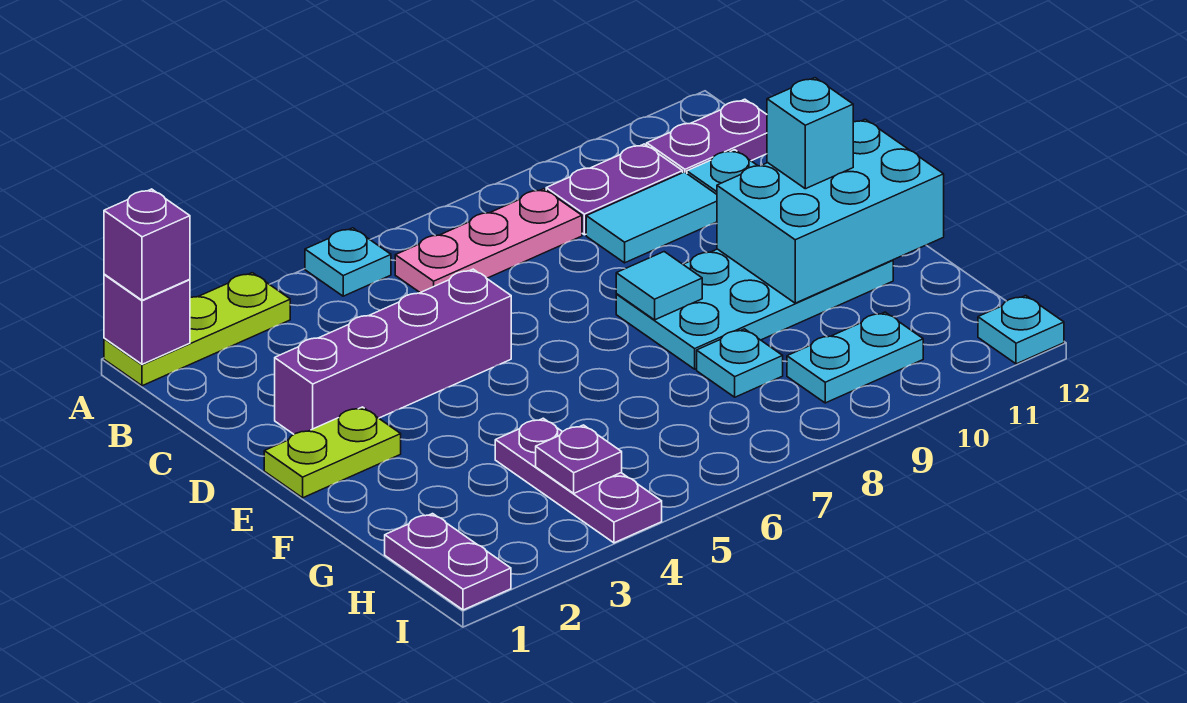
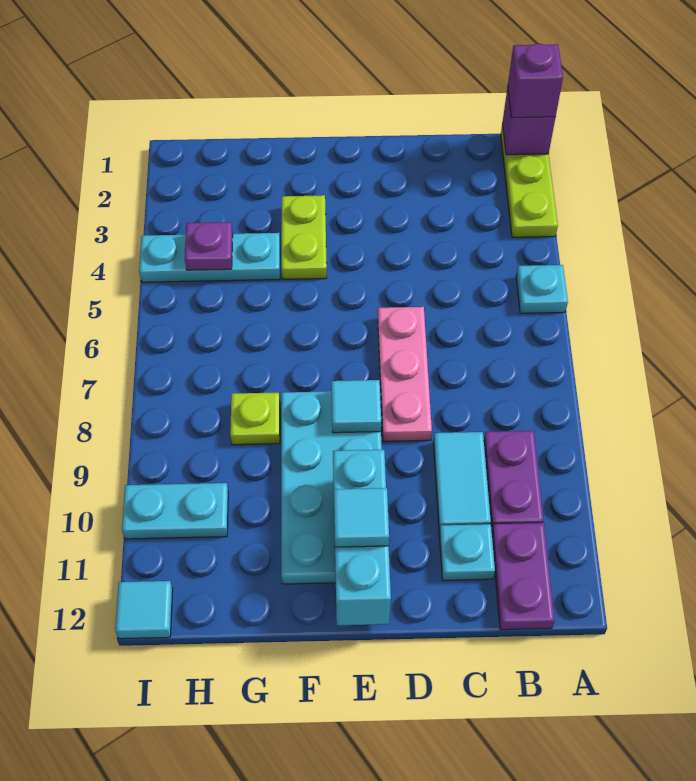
pink 1x3 plate [395,189,582,293] -> pink 1x3 plate moved to [378,307,432,441]
purple 1x4 brick [275,269,511,434] -> none
lime 1x2 plate [264,407,401,498] -> lime 1x2 plate moved to [281,195,327,279]
cyan 2x3 brick [717,119,944,303] -> cyan 1x3 brick [333,450,391,625]
cyan 1x1 brick [767,78,853,189] -> cyan 1x1 tile [334,488,389,547]
purple 1x3 plate [495,418,662,543] -> cyan 1x3 plate [139,233,280,282]
cyan 1x1 plate [697,329,783,397] -> lime 1x1 plate [230,393,280,445]
purple 1x2 plate [385,514,511,610] -> none
cyan 1x2 plate [787,312,923,403] -> cyan 1x2 plate turned to [122,483,228,539]
cyan 1x1 plate [978,296,1064,364] -> cyan 1x1 tile [115,581,173,639]

